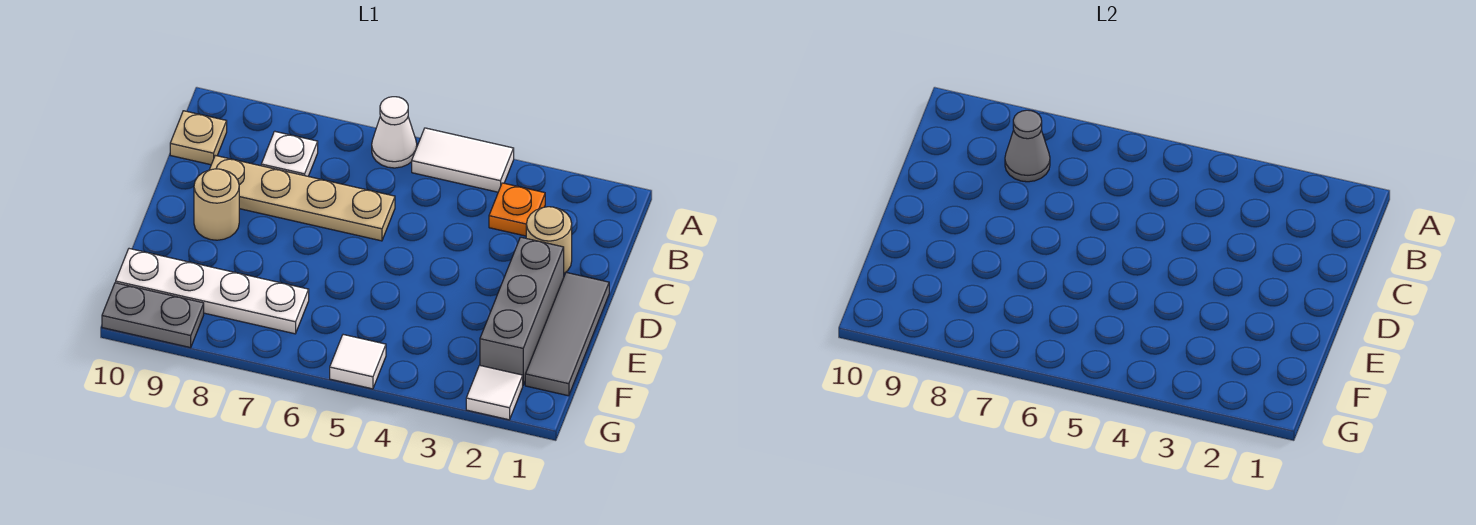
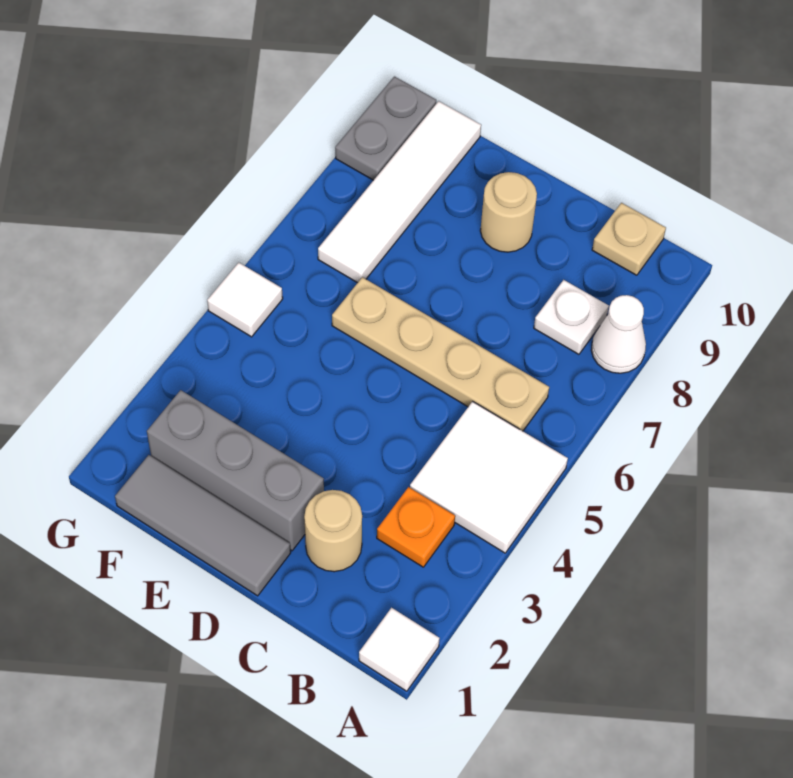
white 1x2 tile [412,128,514,192] -> white 2x2 tile [410,402,568,553]
white 1x1 cone [372,97,417,168] -> white 1x1 cone moved to [591,295,646,373]
grey 1x1 cone [1005,110,1050,182] -> none
tan 1x4 plate [210,155,395,241] -> tan 1x4 plate turned to [332,277,549,431]
white 1x4 plate [116,249,309,334] -> white 1x4 tile [318,101,481,283]
white 1x1 tile [466,365,523,420] -> white 1x1 tile moved to [359,608,440,691]

